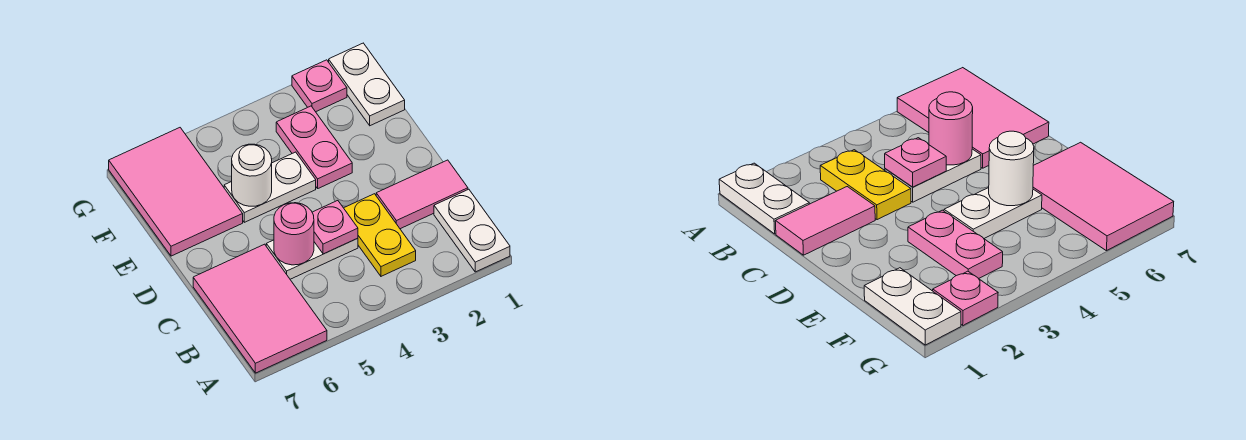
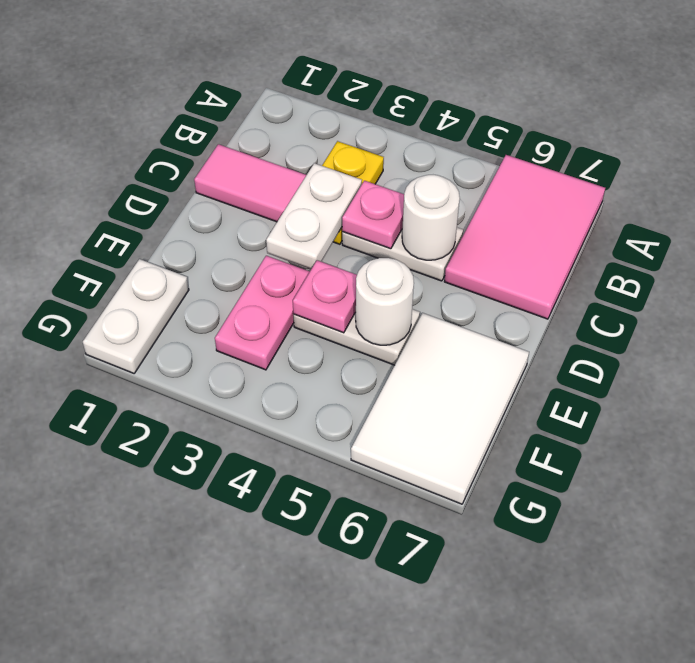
white 1x2 plate [434,189,510,272] -> white 1x2 plate moved to [266,163,362,269]
pink 1x1 round brick [274,203,314,265] -> white 1x1 round brick [402,175,460,260]
pink 2x3 tile [109,128,243,256] -> white 2x3 tile [351,313,529,504]
pink 1x1 plate [292,60,347,112] -> pink 1x1 plate moved to [293,260,357,333]

